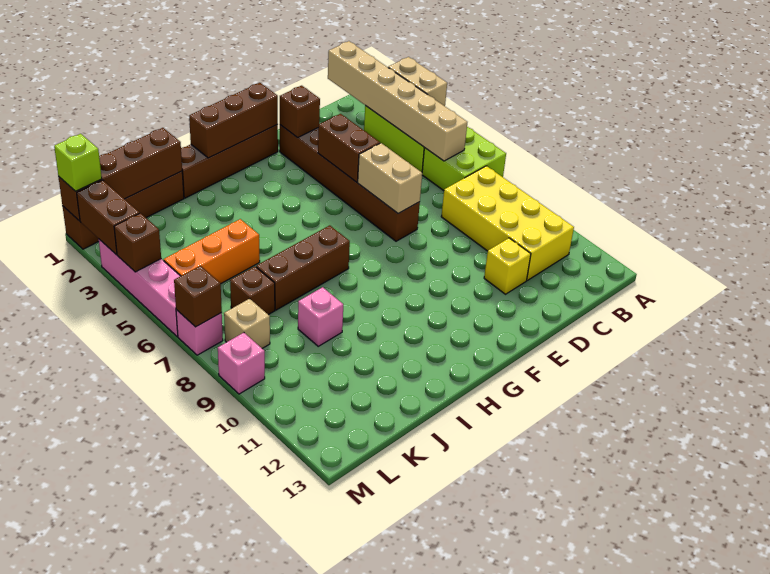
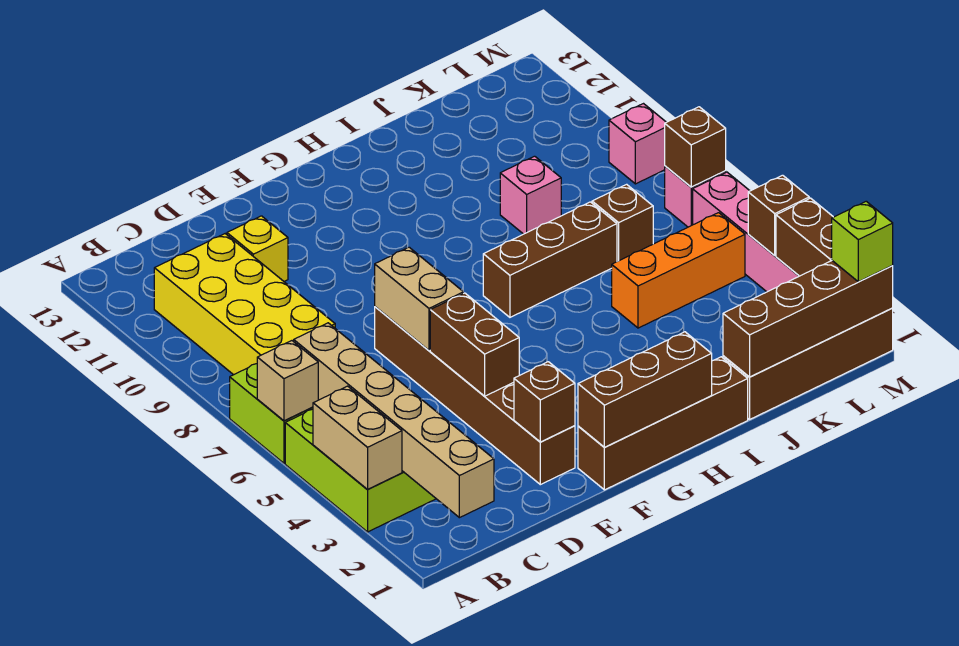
tan 1x1 brick [224,299,270,348] -> tan 1x1 brick moved to [257,341,318,421]

